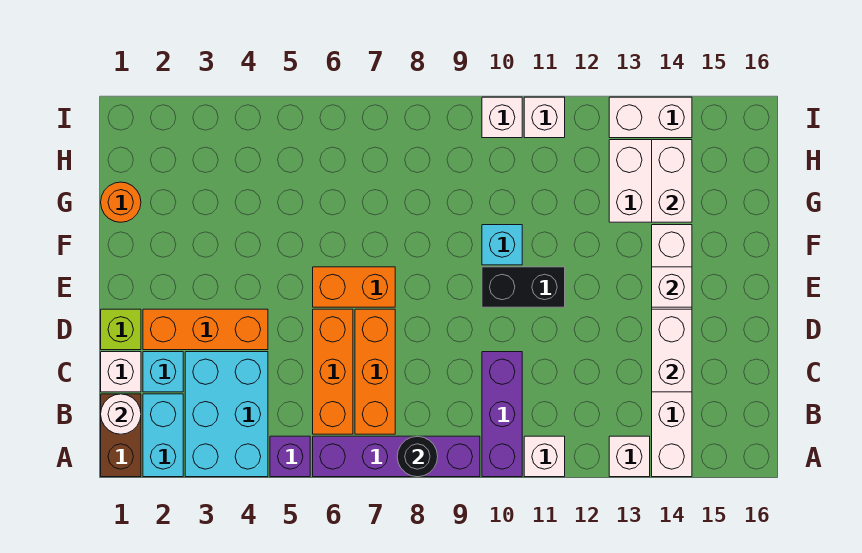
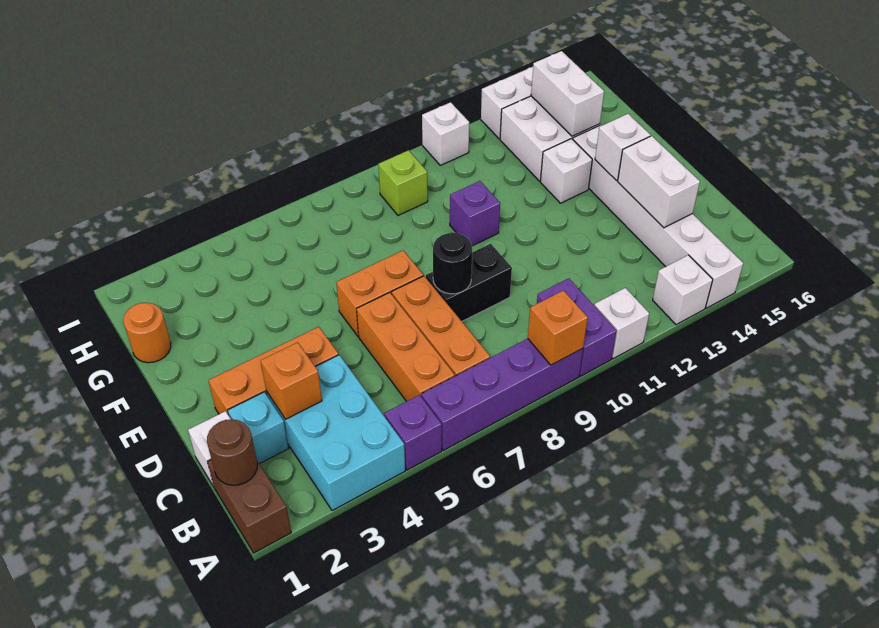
cyan 1x2 brick [143,394,183,477] -> none
black 1x1 round brick [397,436,438,477] -> black 1x1 round brick moved to [433,232,472,294]
none -> orange 1x1 brick [528,291,588,365]
purple 1x3 brick [482,352,522,477] -> purple 1x2 brick [537,278,617,376]
white 1x1 round brick [101,394,141,434] -> brown 1x1 round brick [207,419,257,485]
none -> orange 1x1 brick [261,342,322,419]
lime 1x1 brick [101,309,141,350] -> lime 1x1 brick moved to [378,150,428,215]
black 1x2 brick [482,267,565,307] -> black 1x2 brick moved to [426,244,512,321]
cyan 1x1 brick [482,225,522,265] -> purple 1x1 brick [450,181,500,246]
white 1x1 brick [482,97,522,138] -> white 1x1 brick moved to [540,139,592,203]

